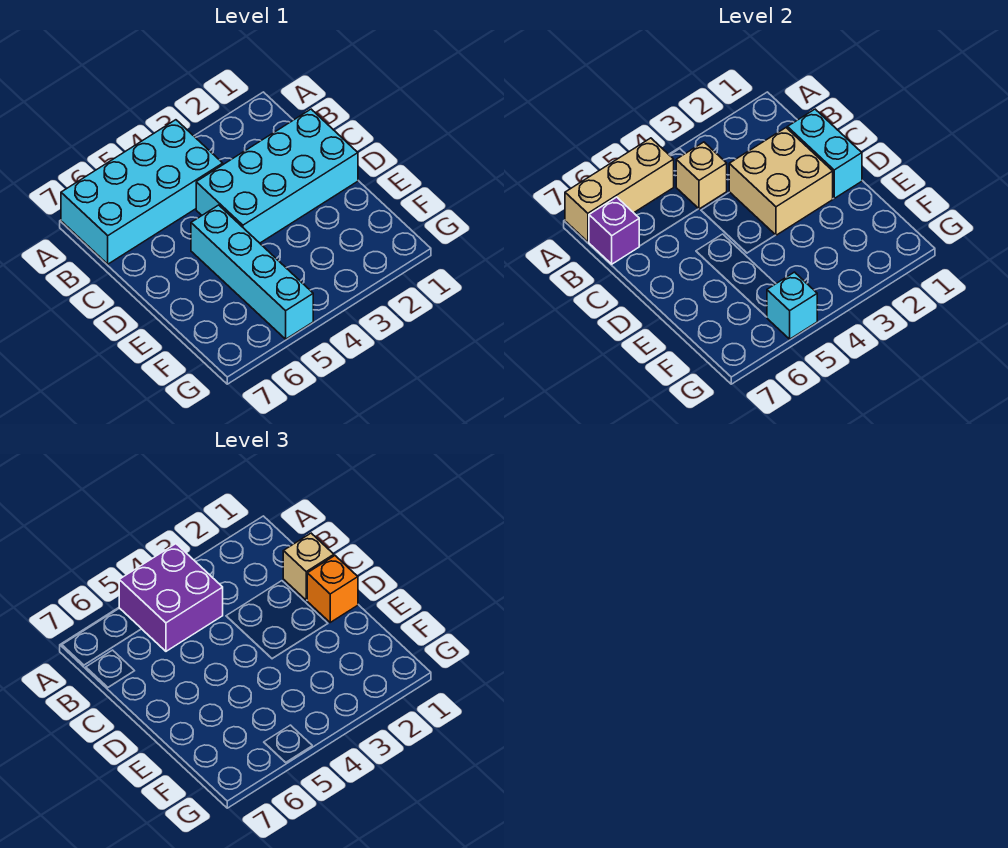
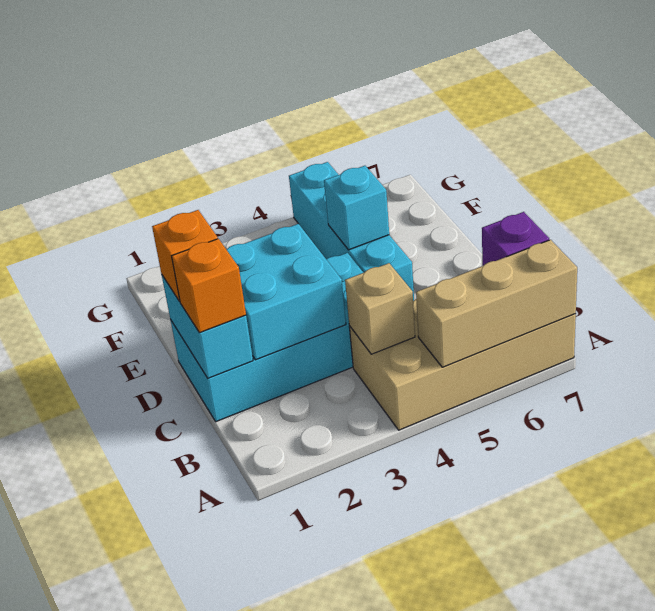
cyan 2x4 brick [61,120,223,264] -> tan 2x4 brick [349,299,576,430]
purple 2x2 brick [119,544,223,651] -> none
tan 1x1 brick [283,533,334,600] -> orange 1x1 brick [172,239,246,333]
tan 2x2 brick [729,128,833,235] -> cyan 2x2 brick [226,224,346,360]
cyan 1x1 brick [767,272,817,339] -> cyan 1x1 brick moved to [324,166,389,250]

